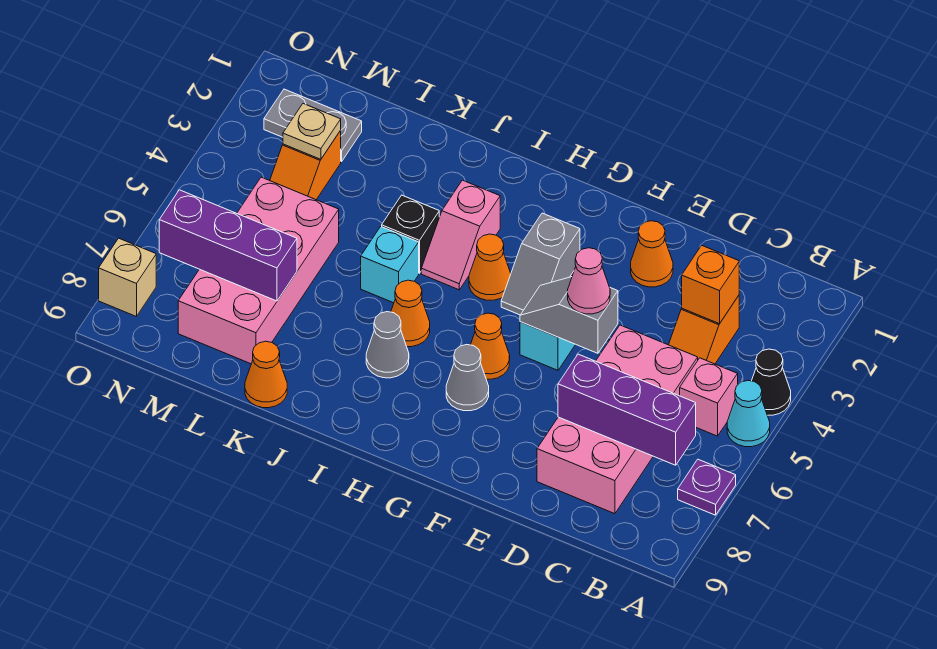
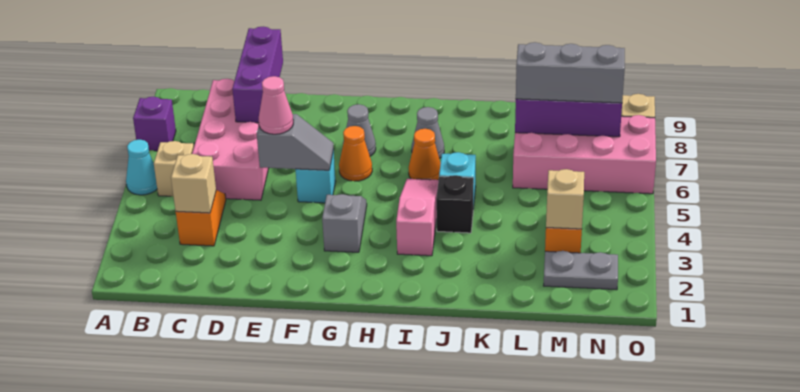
black 1x1 cone [752,349,791,415] -> none
purple 1x1 plate [678,459,736,515] -> purple 1x1 brick [133,97,176,151]
pink 1x1 brick [680,358,738,436] -> tan 1x1 brick [154,141,194,196]
purple 1x3 brick [558,354,696,465] -> purple 1x3 brick turned to [232,27,283,123]
orange 1x1 brick [682,245,739,324] -> tan 1x1 brick [171,154,216,213]
orange 1x1 cone [631,221,673,287] -> none
orange 1x1 cone [469,234,511,300] -> none
pink 1x2 slope [421,180,500,290] -> pink 1x3 slope [396,179,439,256]
orange 1x1 cone [245,341,287,408] -> none
pink 2x4 brick [178,177,339,364] -> pink 2x4 brick turned to [513,115,656,194]
none -> grey 1x3 brick [516,42,625,103]
tan 1x1 plate [283,104,341,159] -> tan 1x1 brick [546,169,584,229]

